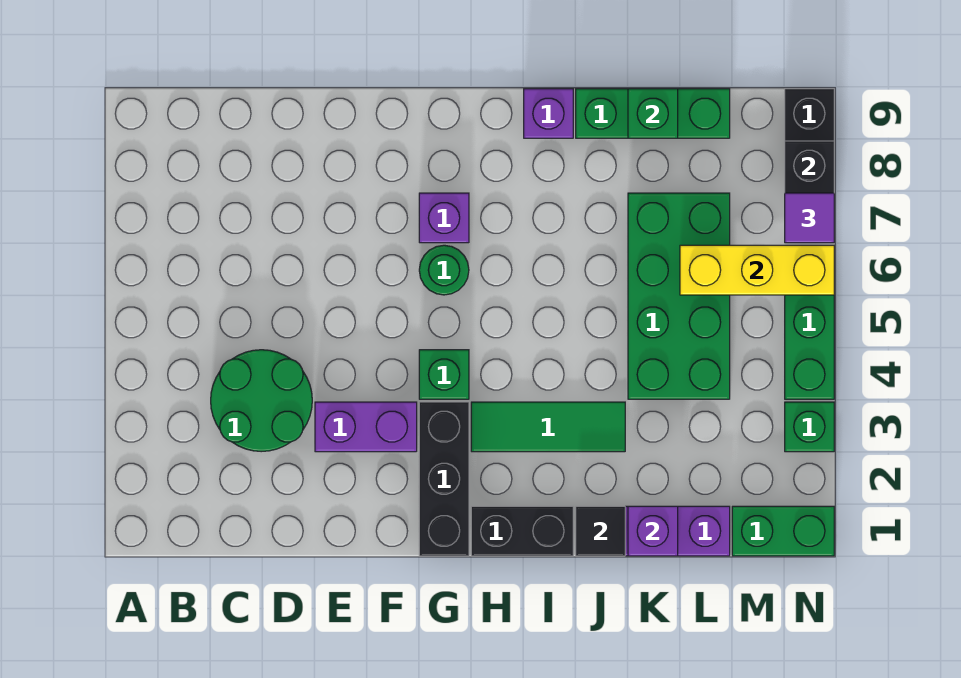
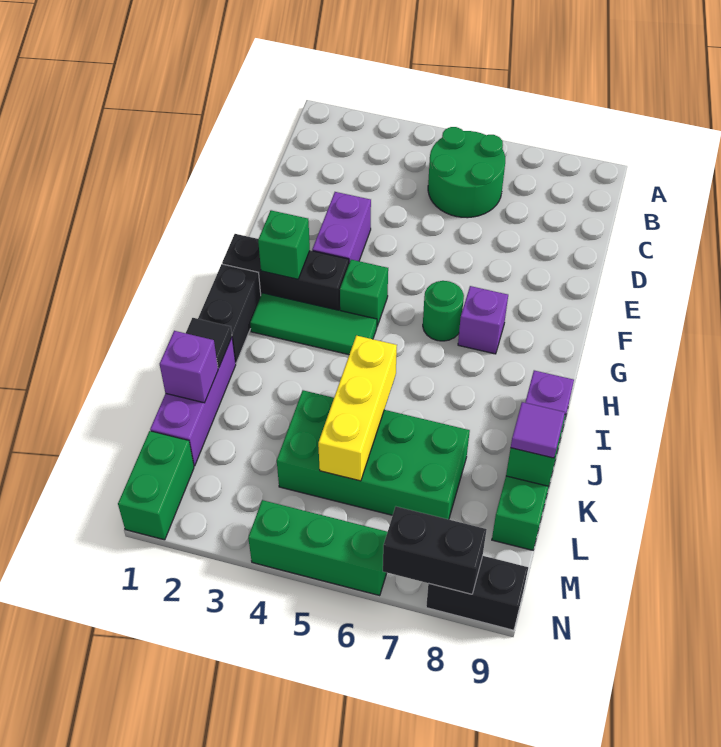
green 2x2 round brick [211,350,312,452] -> green 2x2 round brick moved to [428,127,505,218]
green 1x3 tile [471,402,625,452] -> green 1x3 tile turned to [250,293,377,355]
yellow 1x3 brick [680,245,834,295] -> yellow 1x3 brick moved to [318,336,397,481]
green 1x1 brick [785,402,834,452] -> green 1x1 brick moved to [258,210,310,279]
purple 1x1 tile [785,193,834,243] -> purple 1x1 tile moved to [511,402,565,458]

